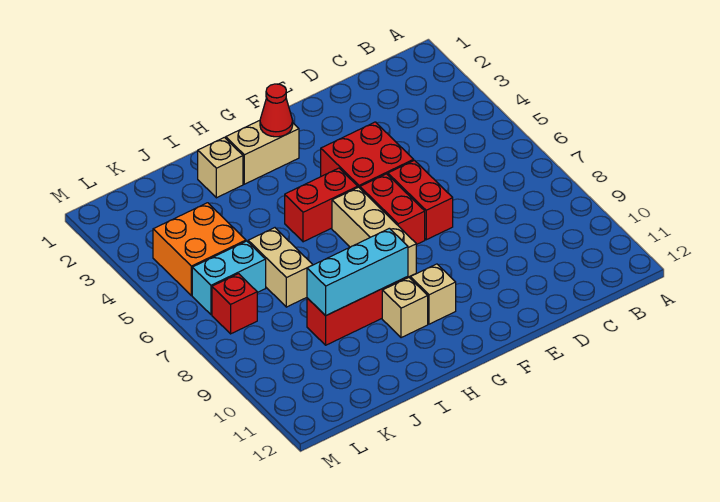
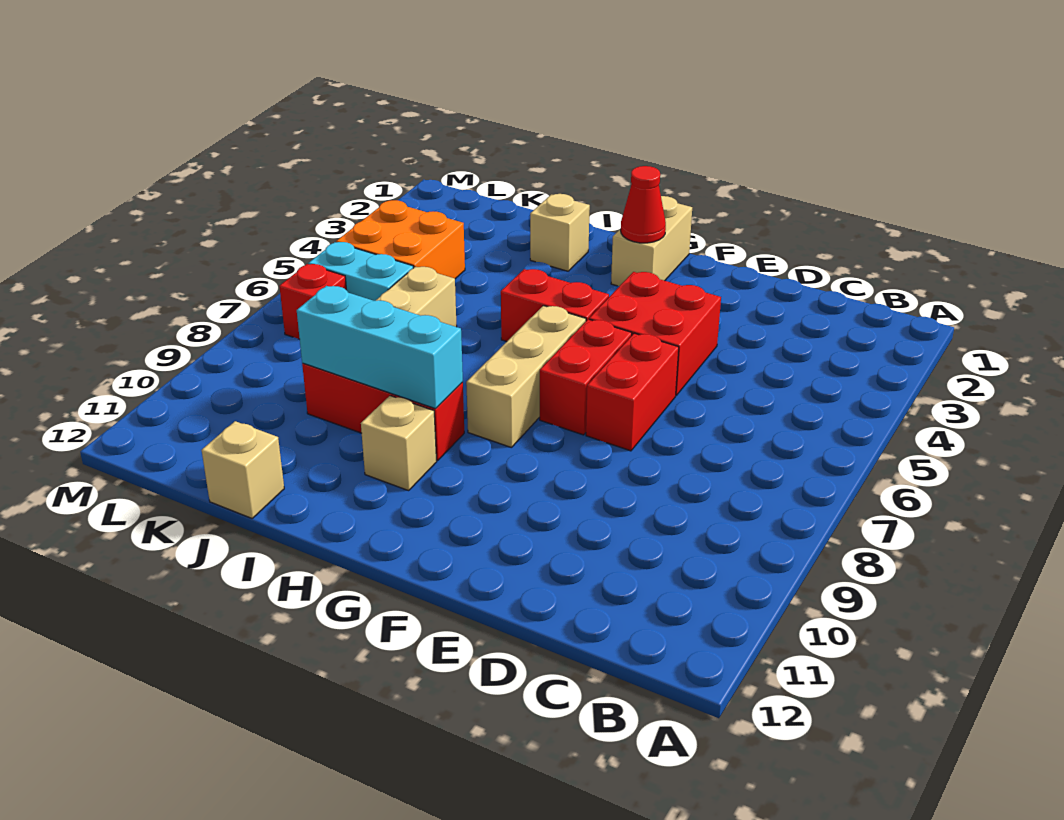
tan 1x2 brick [226,120,299,184] -> tan 1x2 brick turned to [611,196,692,286]
tan 1x1 brick [410,264,456,324] -> tan 1x1 brick moved to [202,421,284,518]

